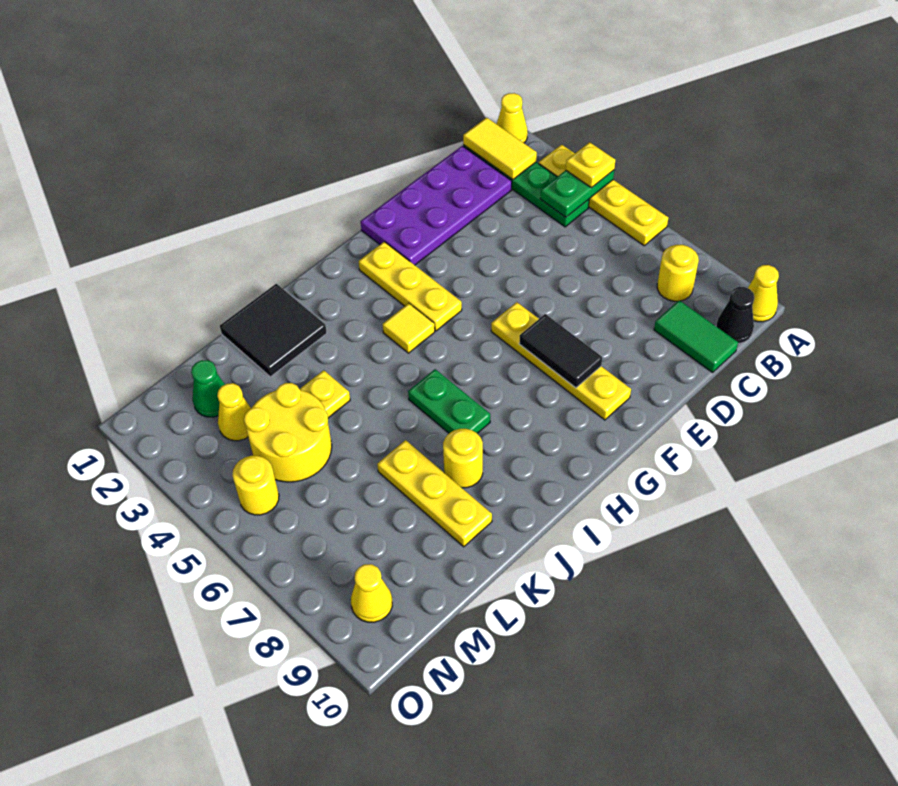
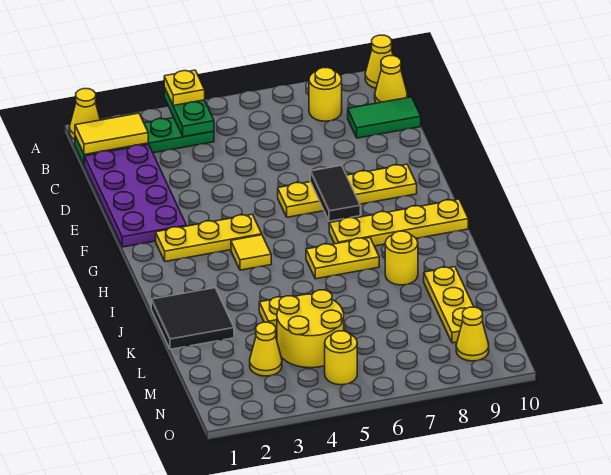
yellow 1x4 plate [539,145,668,246] -> yellow 1x4 plate moved to [329,199,468,246]
black 1x1 cone [716,287,754,344] -> yellow 1x1 cone [375,56,407,103]
black 1x2 tile [519,314,602,388] -> black 1x2 tile turned to [310,165,360,221]
green 1x2 plate [408,369,490,433] -> yellow 1x2 plate [306,238,379,279]
yellow 1x3 plate [377,440,492,547] -> yellow 1x3 plate turned to [424,267,474,343]
green 1x1 cone [191,360,225,417] -> none

